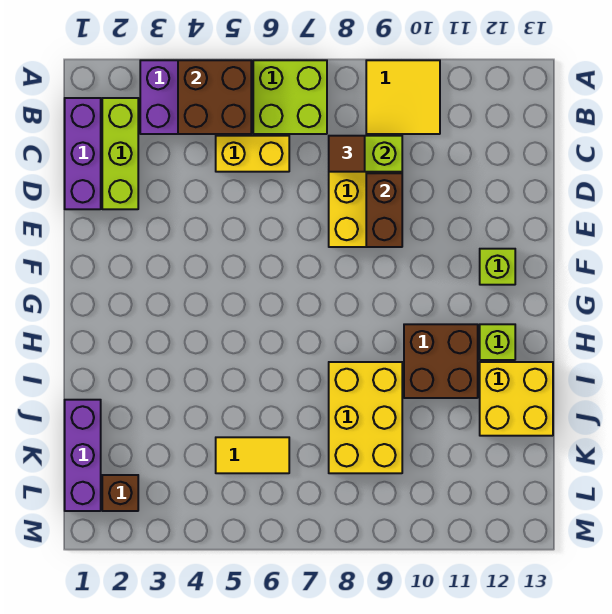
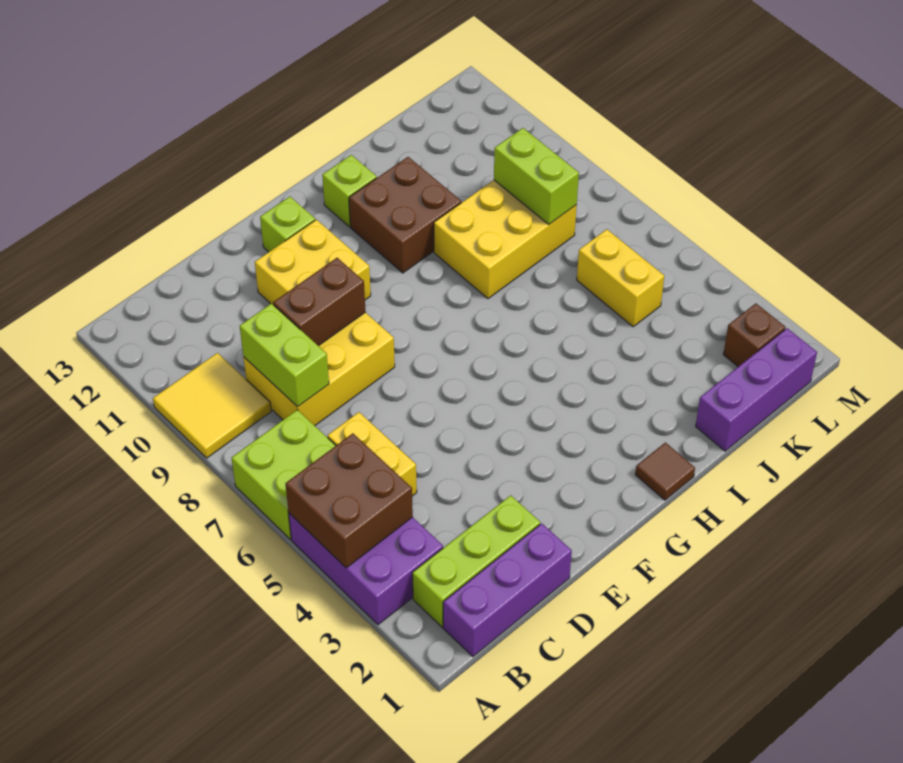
brown 1x1 tile [329,136,365,172] -> brown 1x1 tile moved to [635,443,695,500]
yellow 2x2 brick [480,362,553,436] -> yellow 2x2 brick moved to [255,220,371,304]
yellow 1x2 tile [216,437,289,473] -> yellow 1x2 brick [577,229,664,327]
none -> lime 1x2 brick [494,128,579,224]

